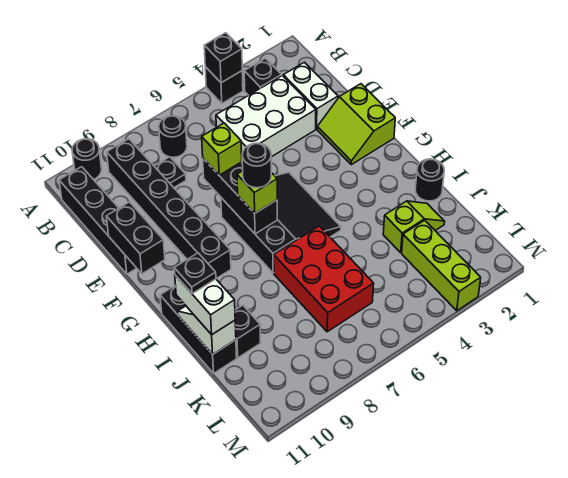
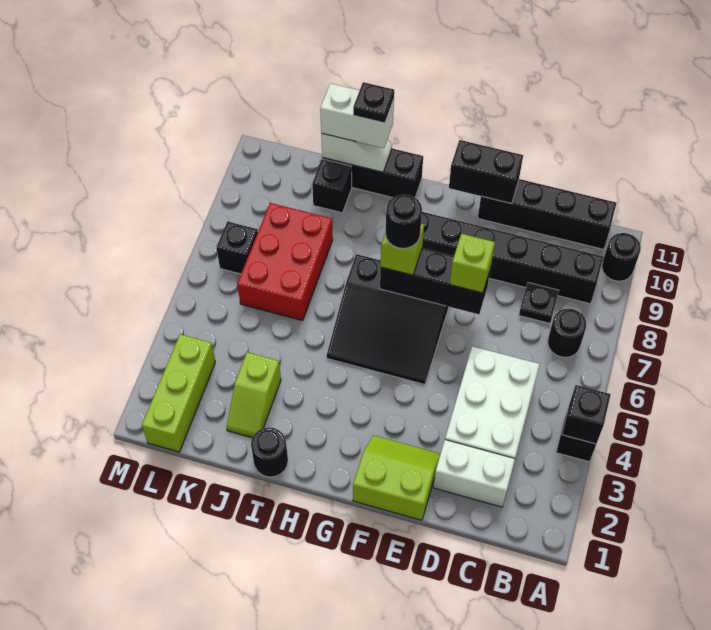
black 1x1 brick [244,58,282,95] -> black 1x1 brick moved to [216,221,258,274]
red 2x3 brick [274,226,374,332] -> red 2x3 brick turned to [237,203,333,321]
lime 1x3 brick [402,220,481,311] -> lime 1x3 brick turned to [142,334,215,452]

